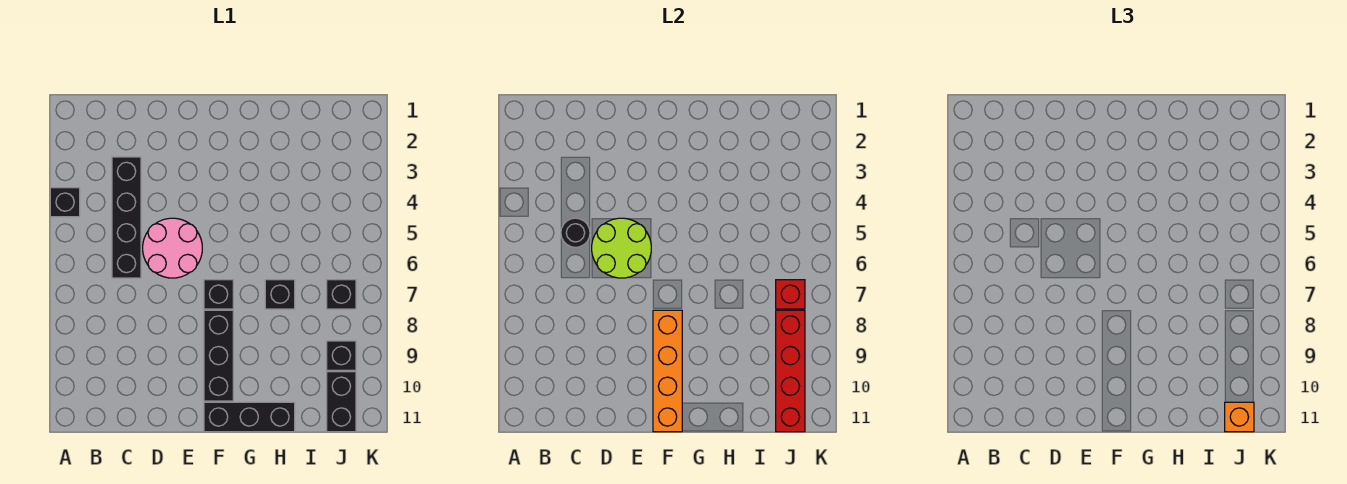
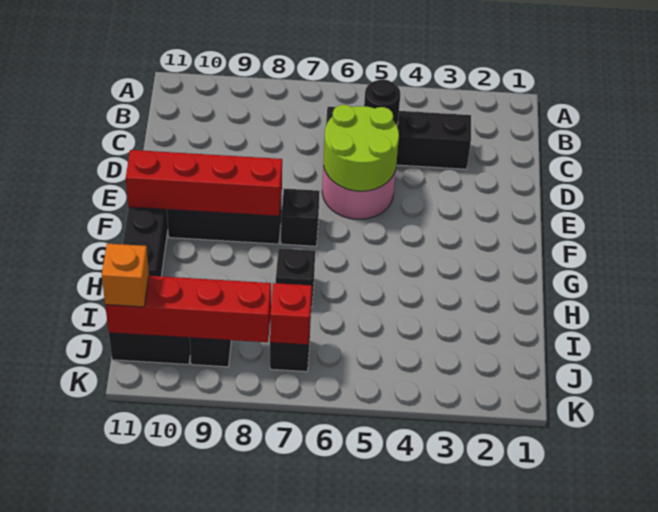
black 1x1 brick [50,188,80,217] -> none
orange 1x4 brick [653,310,682,432] -> red 1x4 brick [126,150,282,216]

